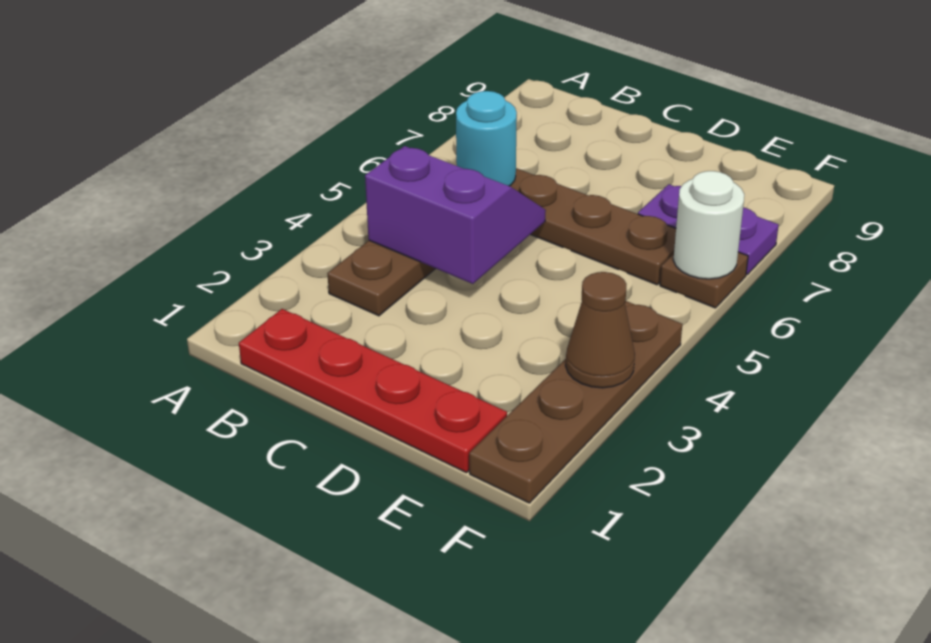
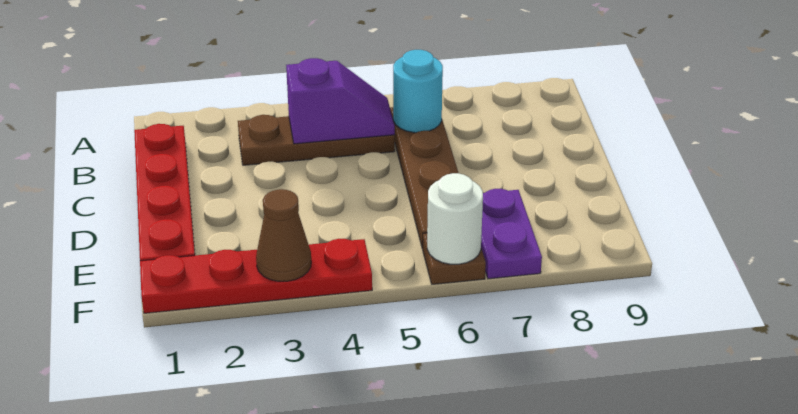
purple 2x2 slope [365,146,546,284] -> purple 1x2 slope [286,58,395,144]
brown 1x4 plate [469,301,682,503] -> red 1x4 plate [140,239,372,313]

